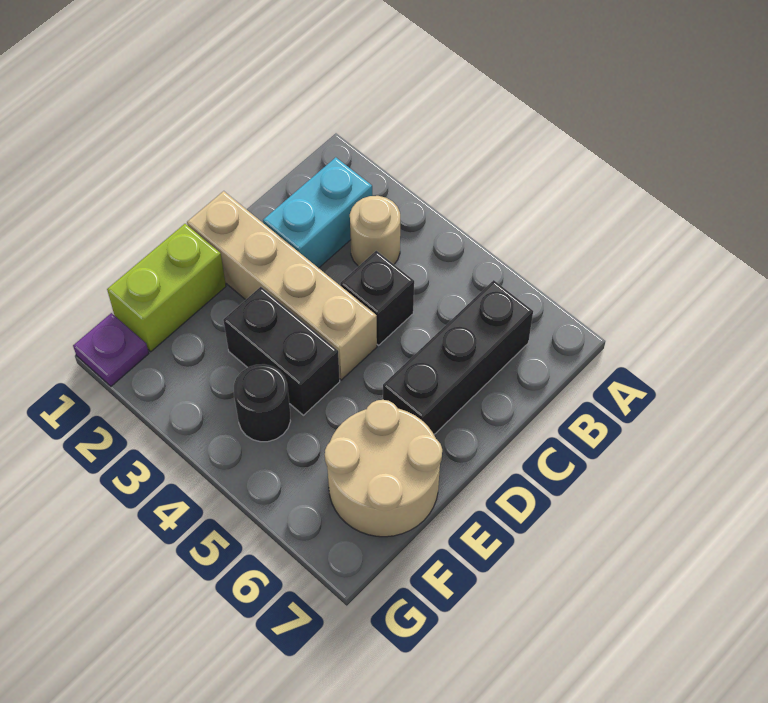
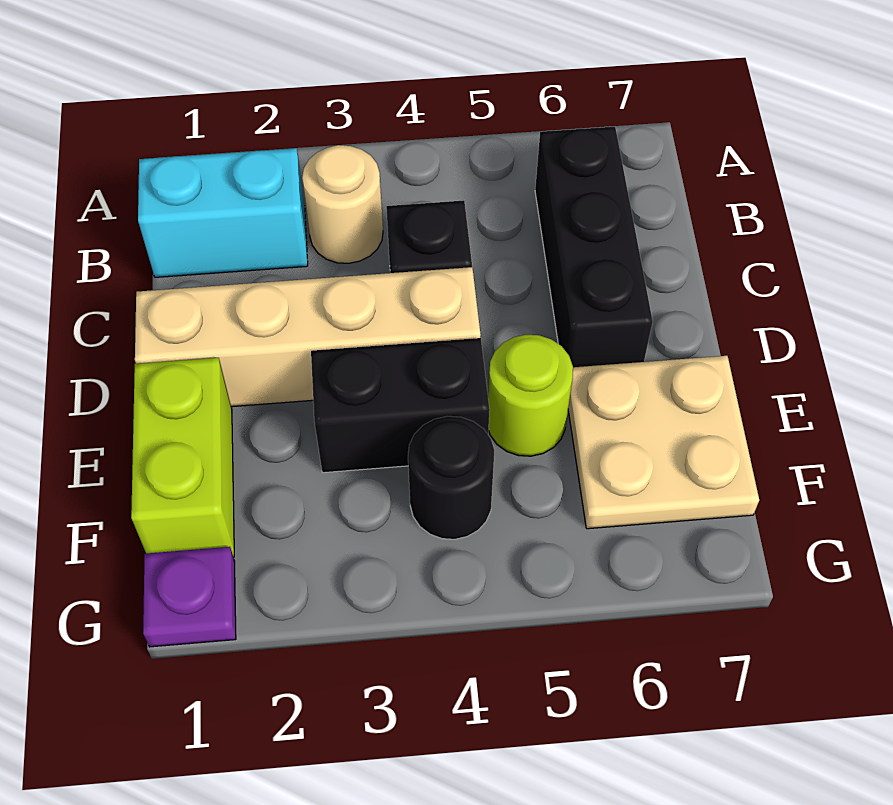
cyan 1x2 brick [263,157,372,268] -> cyan 1x2 brick turned to [138,148,308,277]
none -> lime 1x1 round brick [488,335,573,456]
tan 2x2 round brick [325,400,442,537] -> tan 2x2 plate [568,356,759,529]

